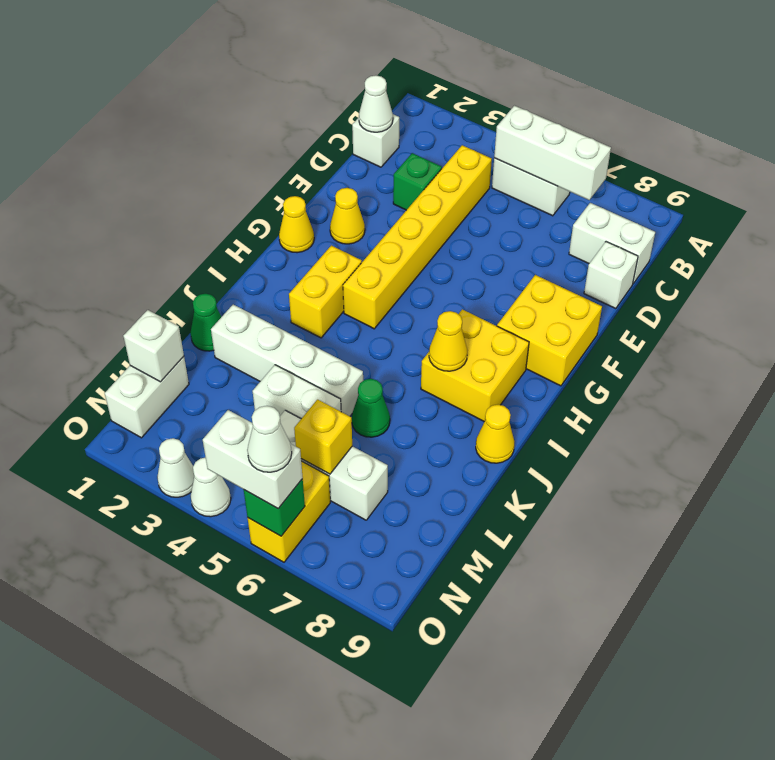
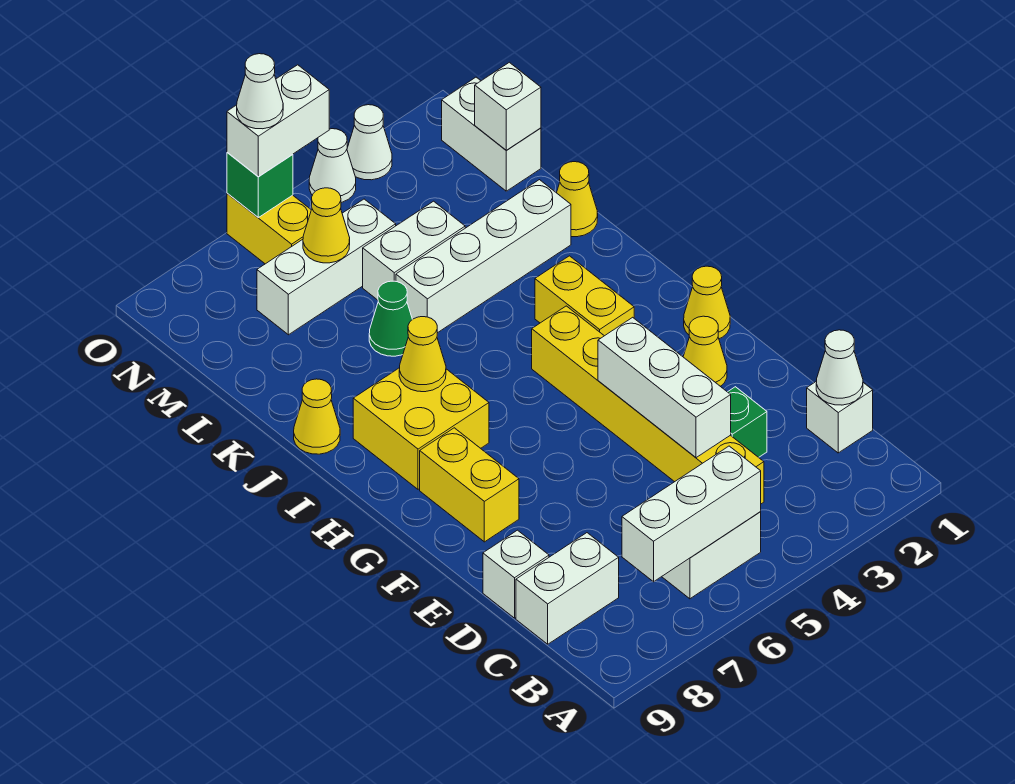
none -> white 1x3 brick [598,317,731,458]
yellow 2x2 brick [497,275,602,386] -> yellow 1x2 brick [420,428,519,542]
green 1x1 cone [191,294,221,351] -> yellow 1x1 cone [557,162,598,237]
yellow 1x1 brick [294,400,352,474] -> yellow 1x1 cone [303,188,350,263]

